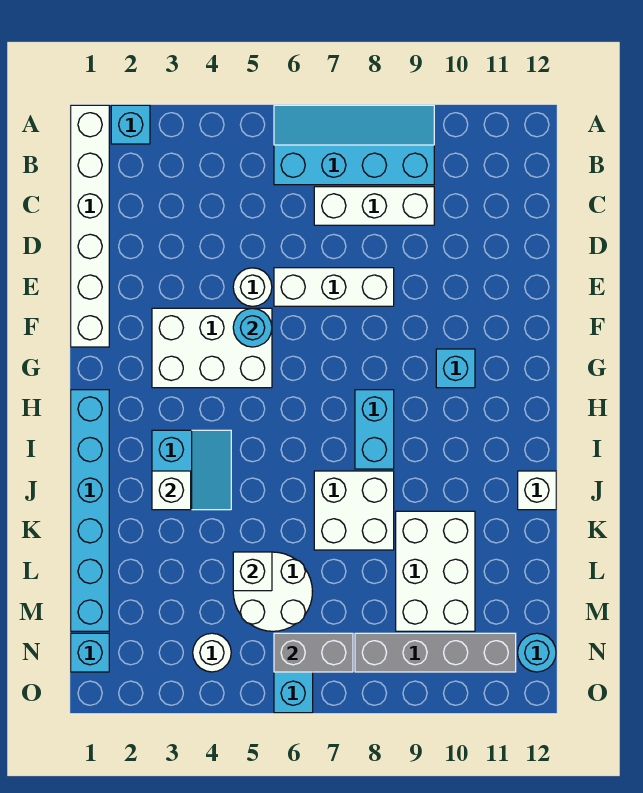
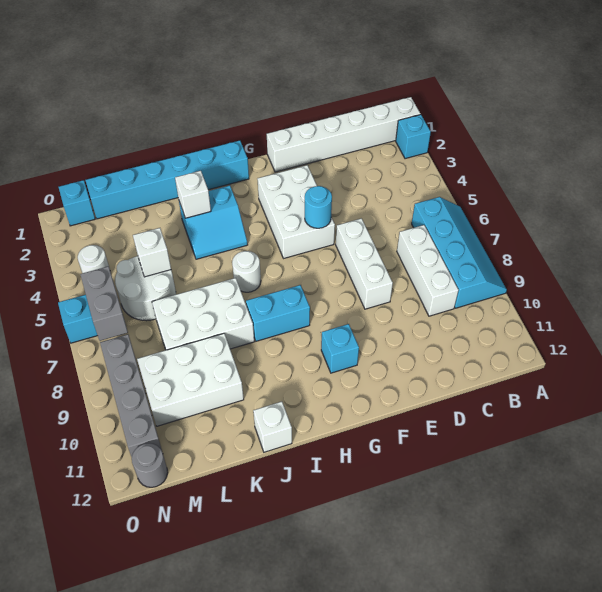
white 1x1 round brick [233,268,272,306] -> white 1x1 round brick moved to [232,251,261,292]
white 2x2 brick [314,471,394,550] -> white 2x3 brick [152,278,254,350]
cyan 1x1 round brick [518,633,556,672] -> grey 1x1 round brick [132,443,168,487]

